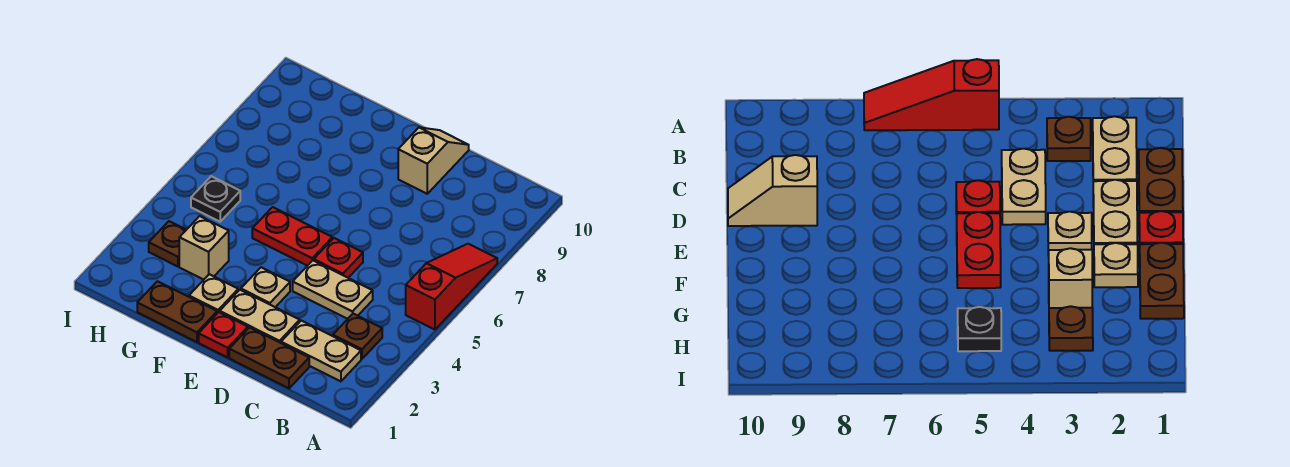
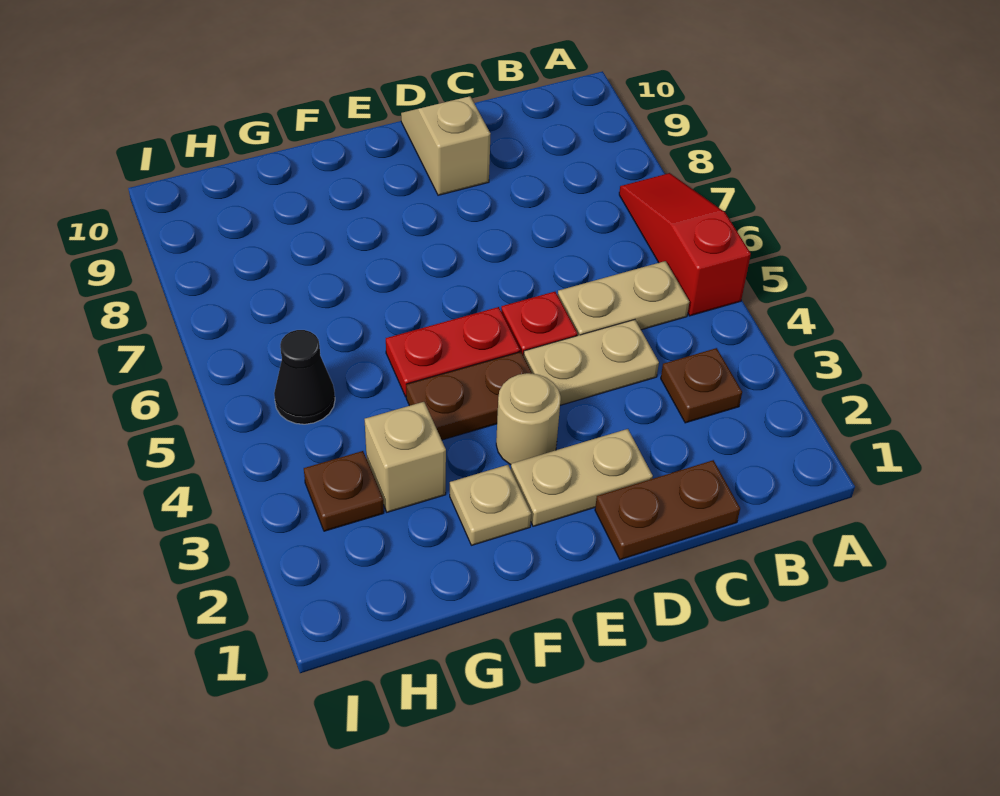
tan 1x2 plate [281,321,361,381] -> tan 1x2 plate moved to [558,261,689,336]
red 1x1 plate [199,312,248,357] -> none
tan 1x1 plate [241,267,290,307] -> tan 1x1 round brick [496,373,561,465]
brown 1x2 plate [137,281,217,342] -> brown 1x2 plate moved to [406,352,532,440]
black 1x1 plate [191,176,240,222] -> black 1x1 cone [274,330,335,424]

